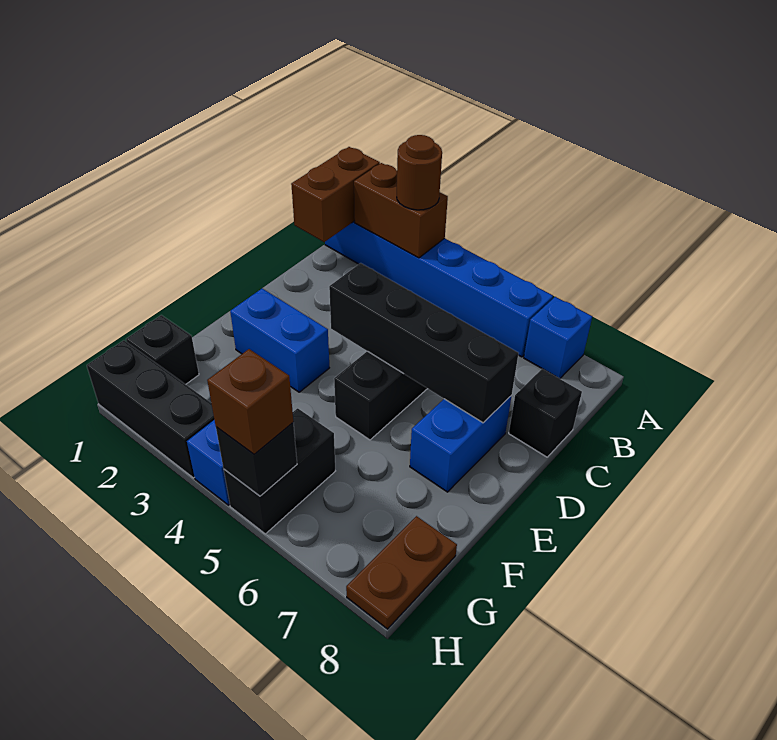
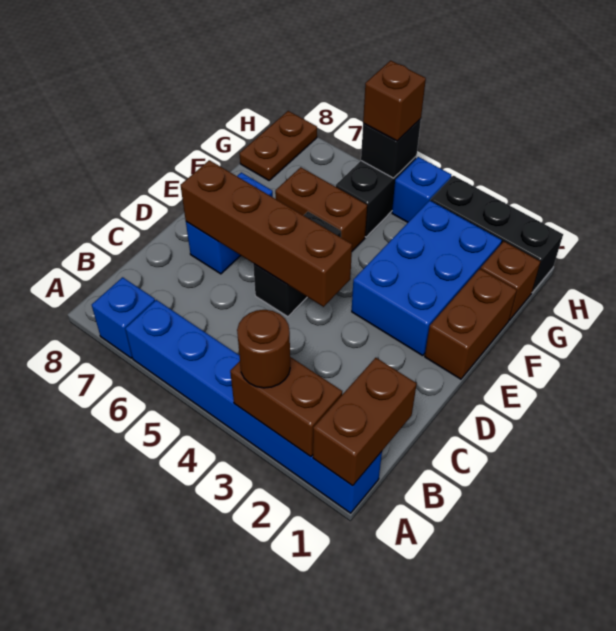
black 1x1 brick [509,369,582,457] -> none
black 1x4 brick [329,263,519,423] -> brown 1x4 brick [181,160,352,307]
none -> brown 1x2 brick [425,269,517,379]
blue 1x2 brick [230,289,329,392] -> blue 2x3 brick [352,200,502,356]
none -> brown 1x2 brick [275,167,367,251]
black 1x1 brick [126,315,199,384] -> brown 1x1 brick [481,241,541,320]

